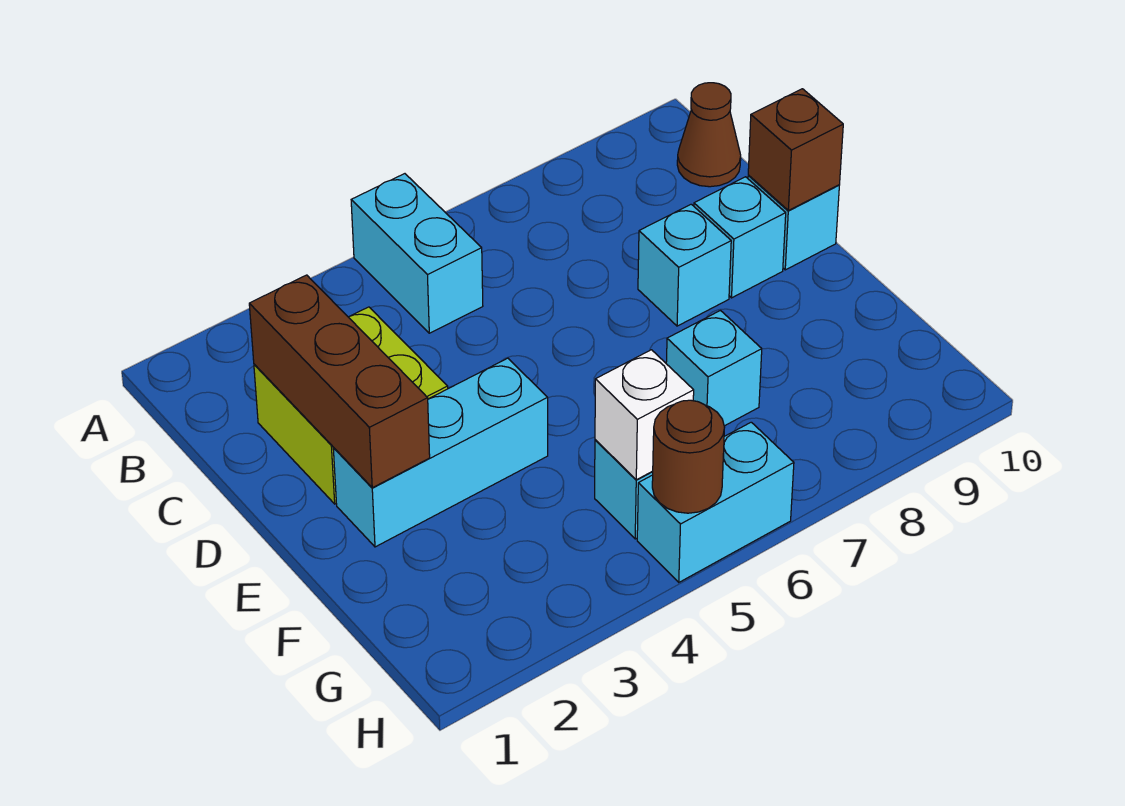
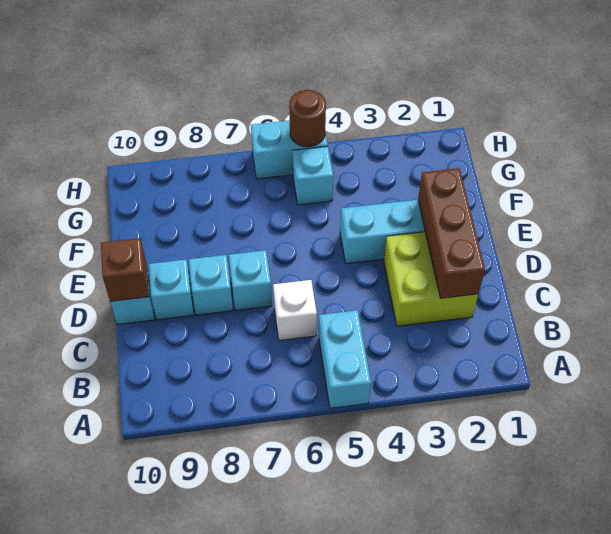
brown 1x1 cone [677,83,741,187] -> none
cyan 1x1 brick [666,311,762,426] -> cyan 1x1 brick moved to [229,250,272,311]
white 1x1 brick [595,350,694,480] -> white 1x1 brick moved to [273,280,317,340]

